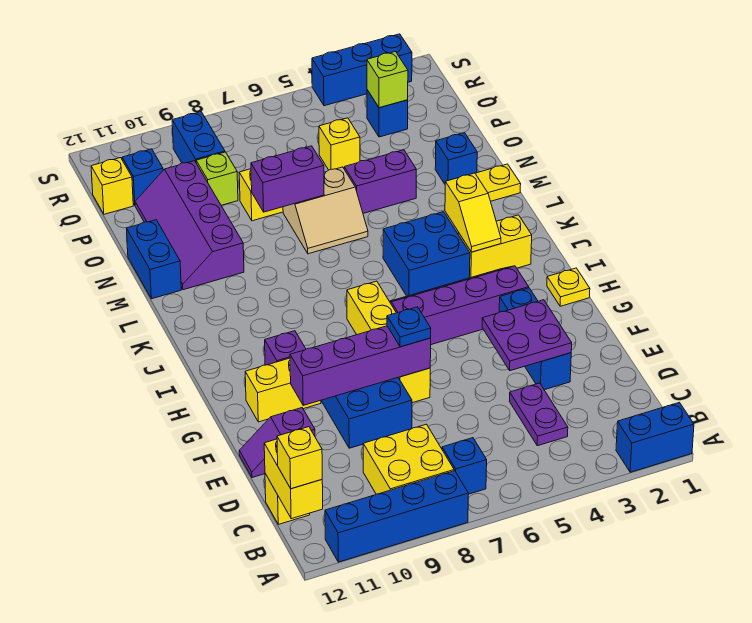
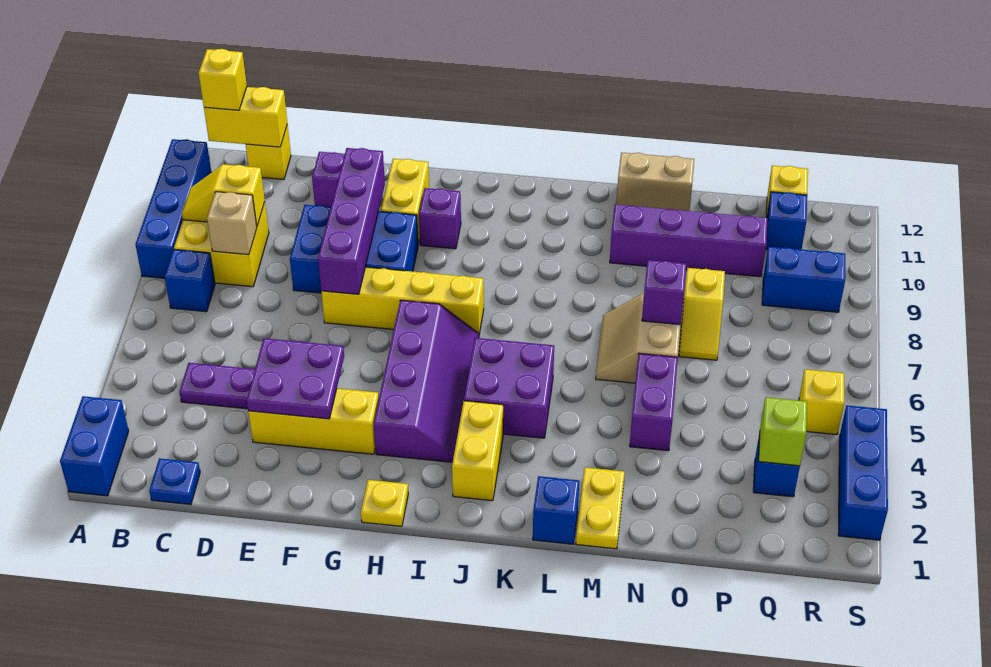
none -> tan 1x1 brick [207,192,257,255]
blue 1x3 brick [499,288,571,390] -> yellow 1x3 brick [248,388,379,454]
blue 1x1 plate [387,307,431,347] -> blue 1x1 plate moved to [149,458,200,505]
yellow 1x2 slope [445,173,501,252] -> yellow 1x2 slope moved to [182,164,265,226]
blue 2x2 brick [383,212,470,296] -> purple 2x2 brick [464,338,554,438]
blue 1x2 brick [127,220,181,299] -> tan 1x2 brick [616,153,694,211]
blue 1x1 brick [435,133,477,184] -> blue 1x1 brick moved to [533,476,579,544]
purple 1x2 brick [251,146,324,212] -> purple 1x1 brick [642,260,686,325]
yellow 1x1 brick [319,118,360,170] -> yellow 1x1 brick moved to [799,369,844,435]
lime 1x1 brick [196,152,238,205] -> none

